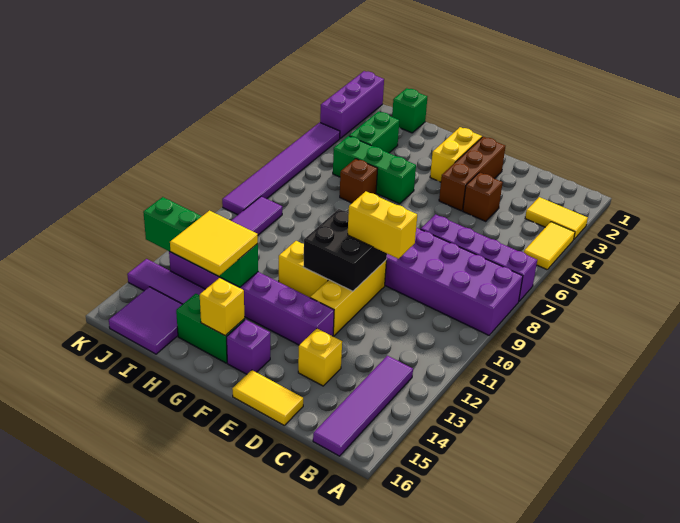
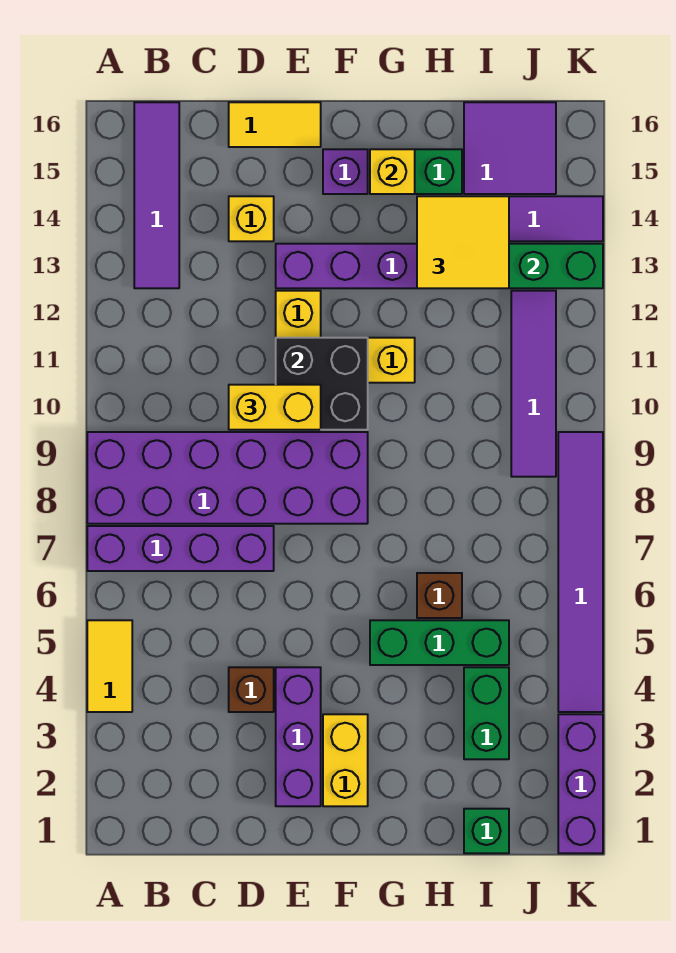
yellow 1x2 tile [525,197,588,239] -> none
brown 1x3 brick [439,137,505,211] -> purple 1x3 brick [276,667,321,806]

